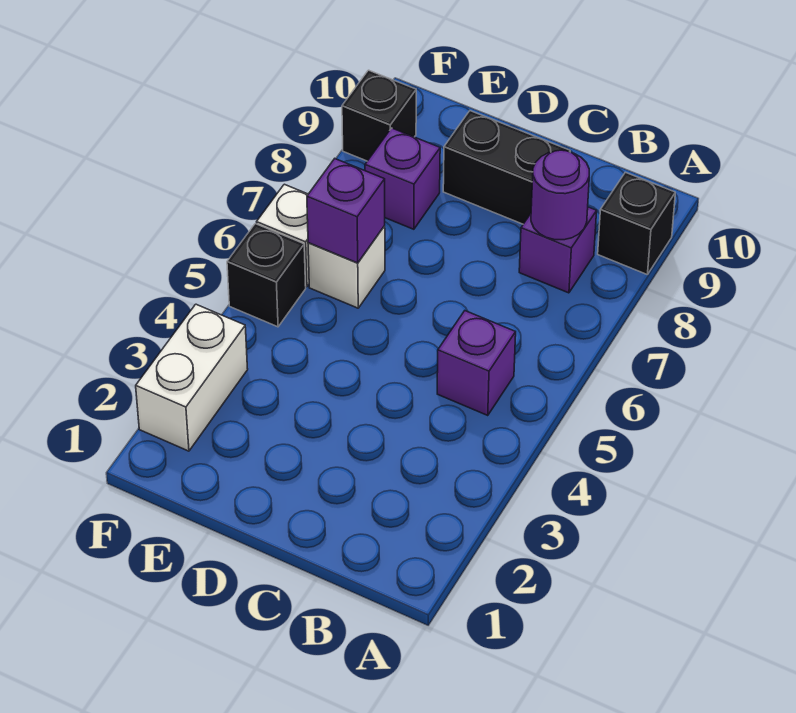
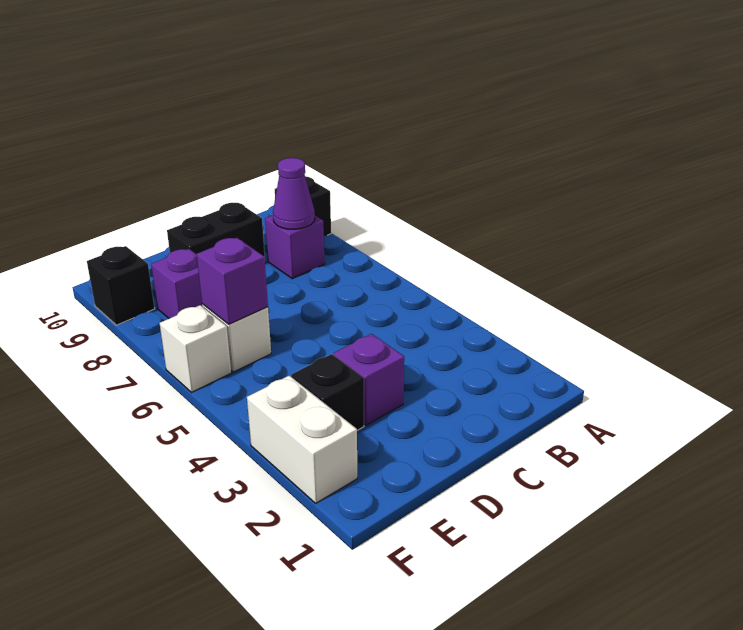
purple 1x1 brick [437,311,516,415] -> purple 1x1 brick moved to [334,334,404,425]
purple 1x1 round brick [531,150,589,240] -> purple 1x1 cone [273,158,315,230]
black 1x1 brick [227,224,306,327] -> black 1x1 brick moved to [291,354,364,430]

